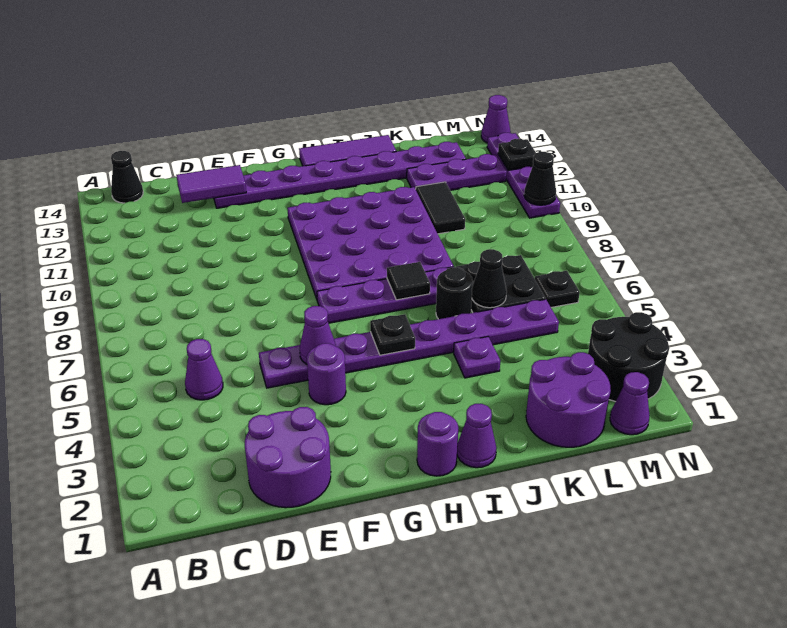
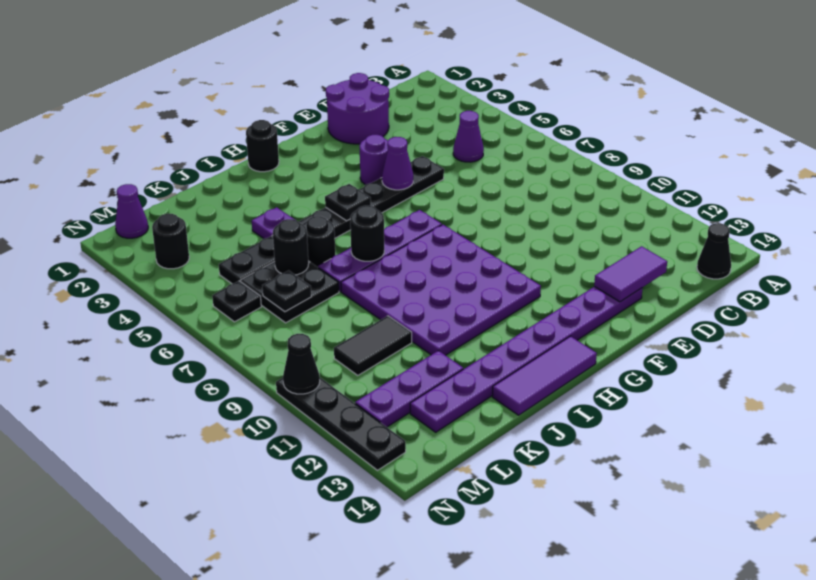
purple 1x8 plate [259,299,559,388] -> black 1x8 plate [219,156,444,284]
purple 1x1 round brick [417,412,458,476] -> black 1x1 round brick [246,120,279,172]
purple 1x1 cone [457,404,496,468] -> none
black 1x1 tile [387,262,430,300] -> black 1x1 round brick [350,206,384,261]
purple 2x2 round brick [526,352,611,447] -> none
black 1x1 cone [472,249,507,308] -> black 1x1 round brick [273,219,309,275]
black 1x2 tile [416,182,465,234] -> black 1x2 tile turned to [334,316,412,375]
black 2x2 round brick [588,312,669,402] -> black 1x1 round brick [152,214,189,269]
purple 1x4 plate [487,133,560,218] -> black 1x4 plate [276,378,406,470]
black 1x1 plate [498,139,536,170] -> black 1x1 plate moved to [262,271,311,312]
purple 1x1 cone [481,95,511,143] -> none

